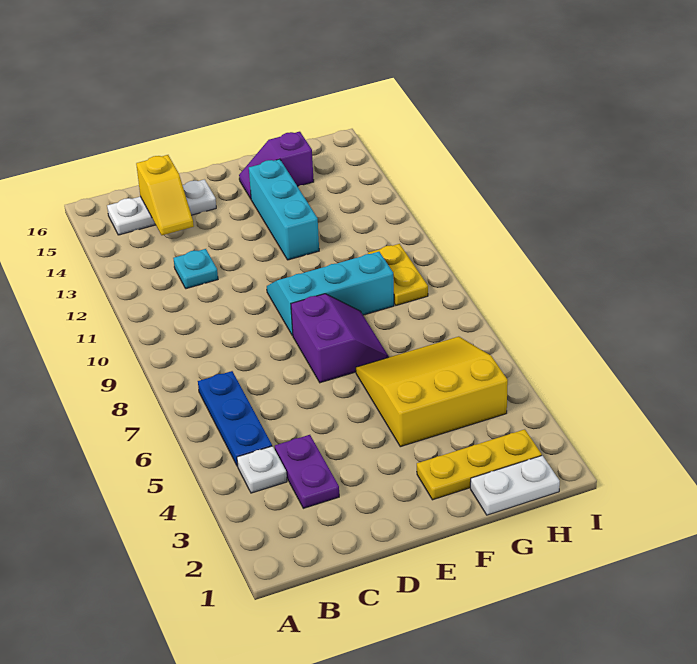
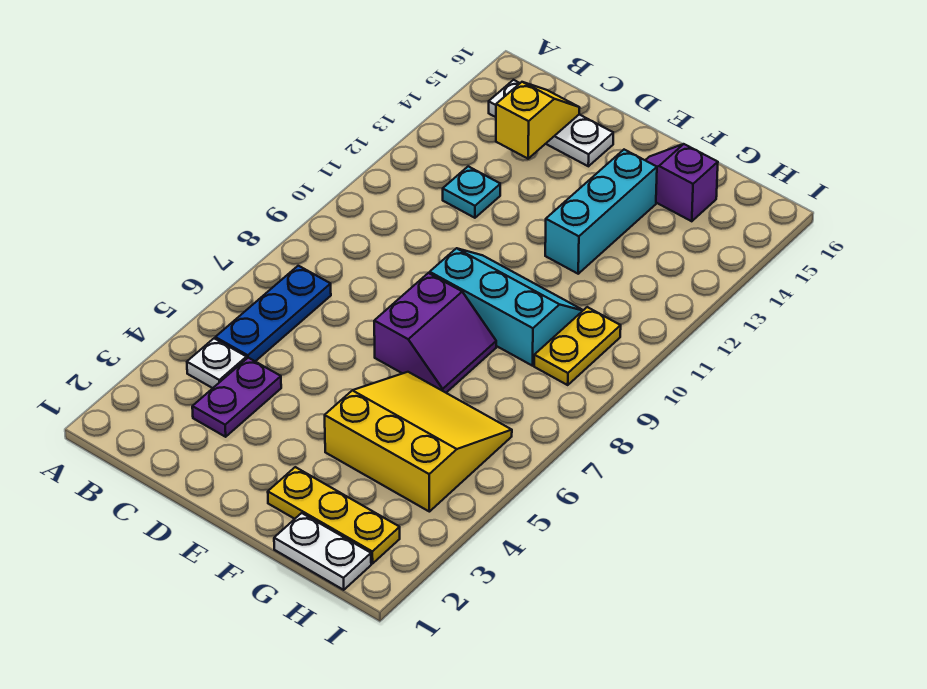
yellow 1x2 slope [136,155,194,235] -> yellow 1x2 slope turned to [496,82,580,159]

